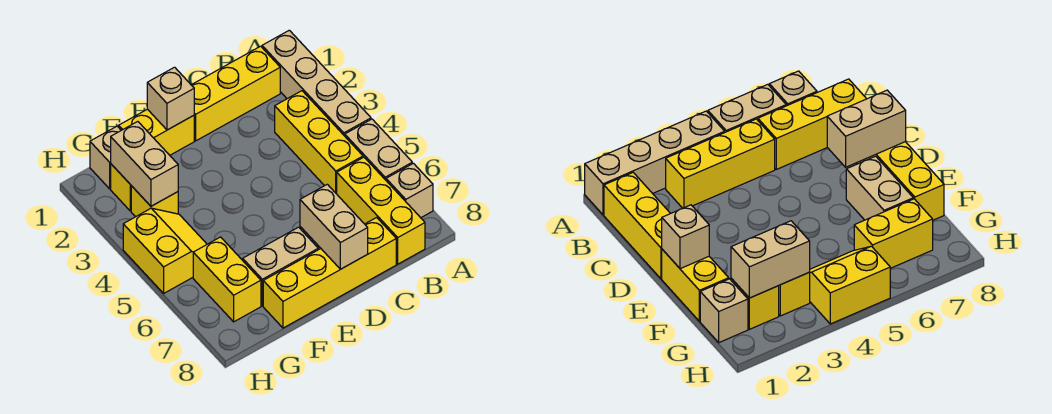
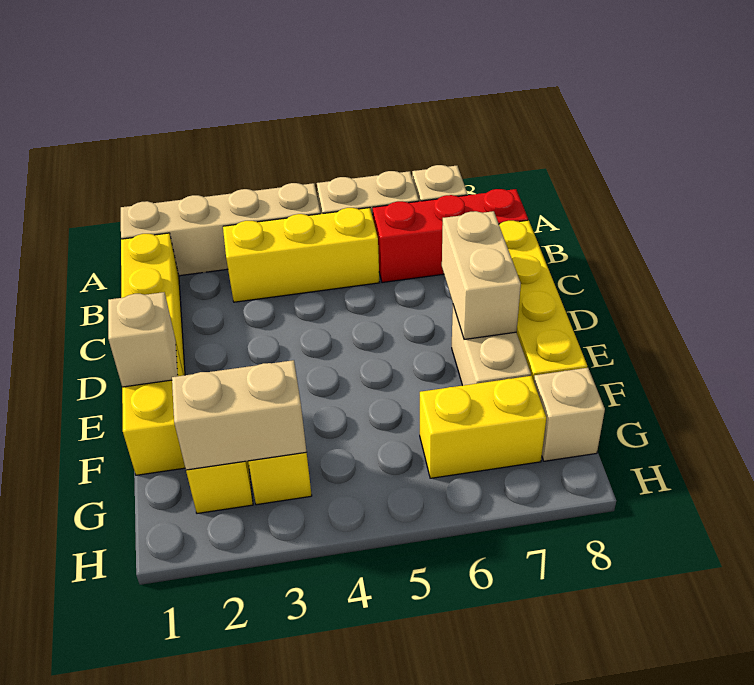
yellow 1x3 brick [337,157,425,264] -> red 1x3 brick [373,189,528,283]
tan 1x2 brick [300,184,368,269] -> tan 1x2 brick turned to [442,211,521,339]
tan 1x1 brick [90,126,121,189] -> tan 1x1 brick moved to [534,368,605,461]
yellow 2x2 slope [123,208,207,293] -> none

